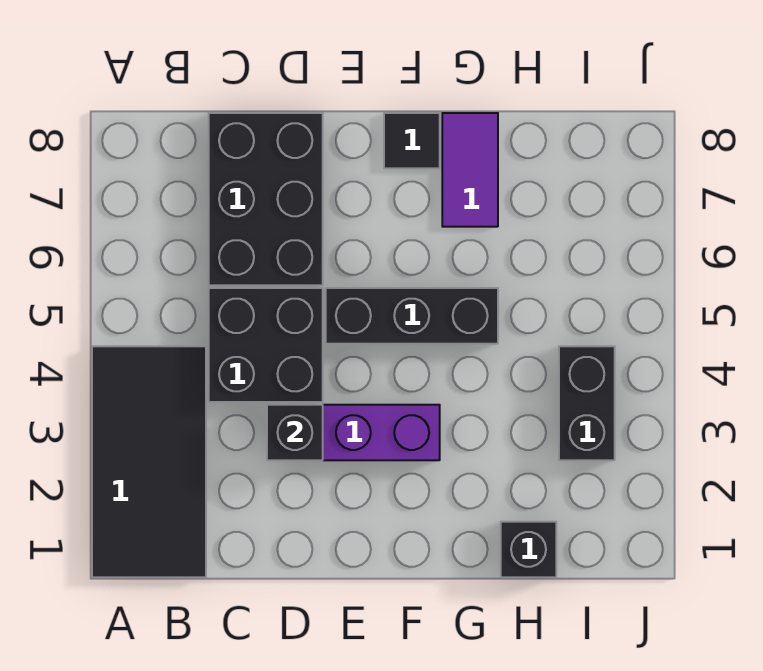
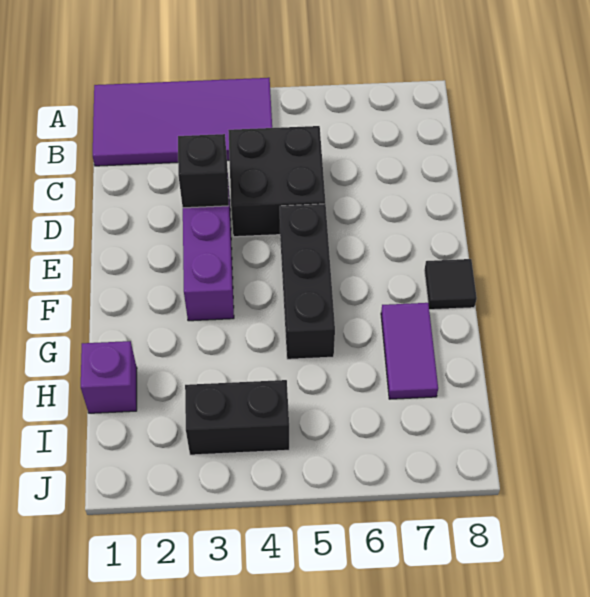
black 2x4 tile [92,346,206,577] -> purple 2x4 tile [93,78,272,166]
black 2x3 brick [209,113,323,285] -> none
purple 1x2 tile [442,113,498,227] -> purple 1x2 tile turned to [381,303,438,399]
black 1x1 brick [501,522,556,577] -> purple 1x1 brick [81,341,137,413]

